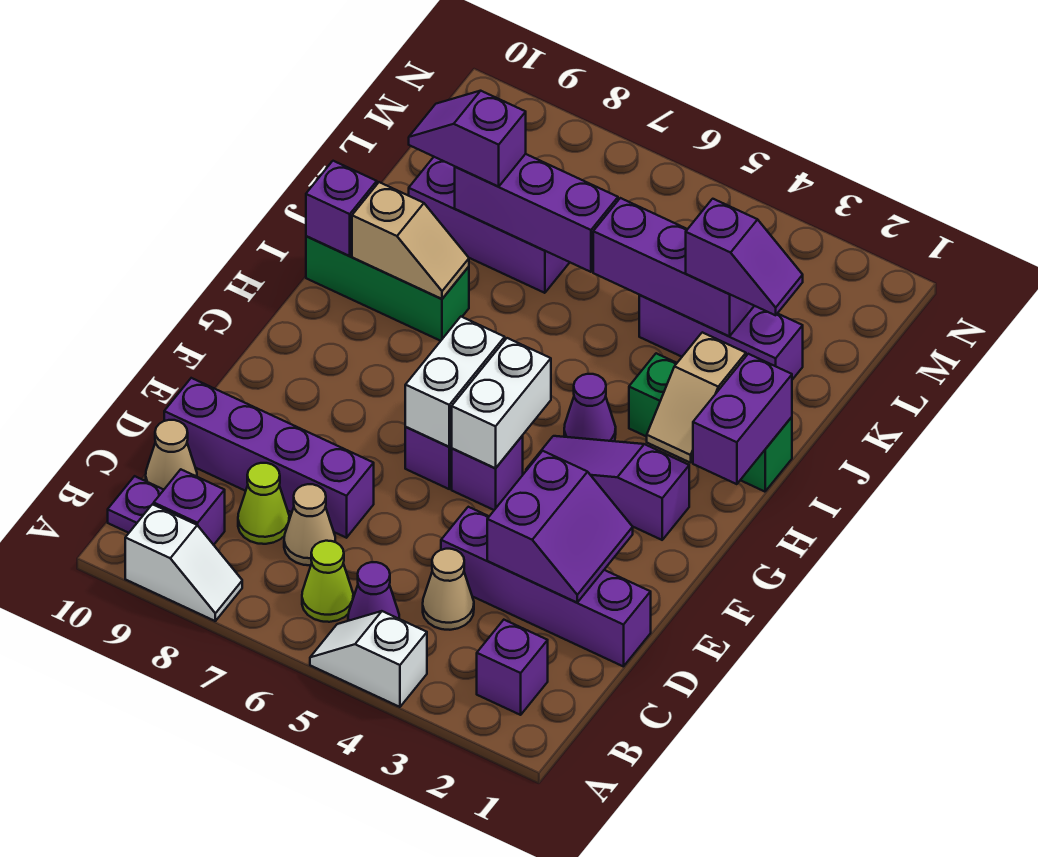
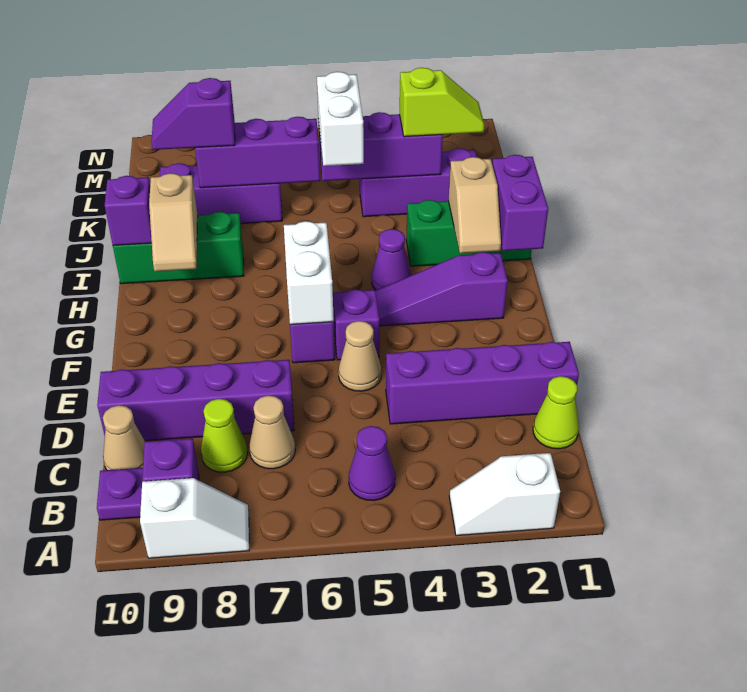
white 1x2 slope [310,611,427,707] -> white 1x2 slope moved to [449,453,560,536]
purple 1x1 brick [477,620,548,715] -> none
lime 1x1 cone [302,541,353,622] -> lime 1x1 cone moved to [533,376,579,449]
tan 1x1 cone [423,549,474,630] -> tan 1x1 cone moved to [338,321,381,391]
purple 2x2 slope [487,451,633,603] -> none
white 1x2 brick [452,338,551,468] -> white 1x2 brick moved to [317,72,364,166]
tan 1x2 slope [352,182,469,299] -> tan 1x2 slope turned to [149,173,198,271]
purple 1x2 slope [686,199,803,315] -> lime 1x2 slope [400,68,484,137]

